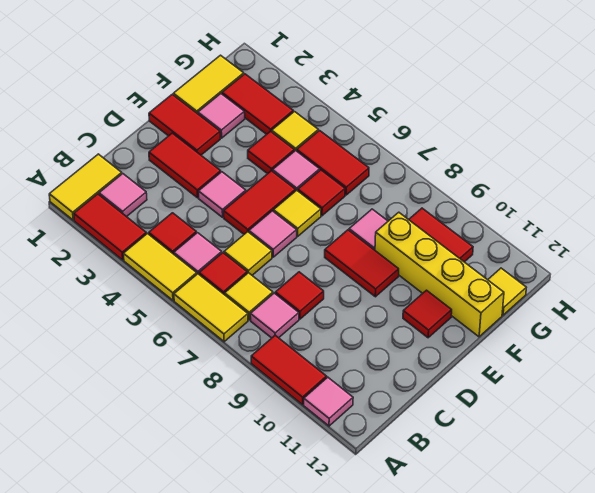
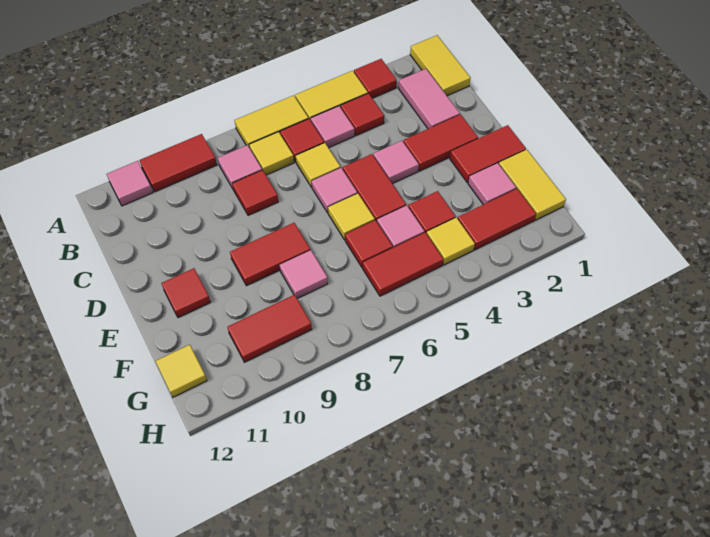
red 1x2 tile [74,194,146,260] -> red 1x1 tile [354,59,397,98]
pink 1x1 tile [99,174,147,217] -> pink 1x2 tile [398,69,460,129]
yellow 1x4 brick [375,212,504,337] -> none

